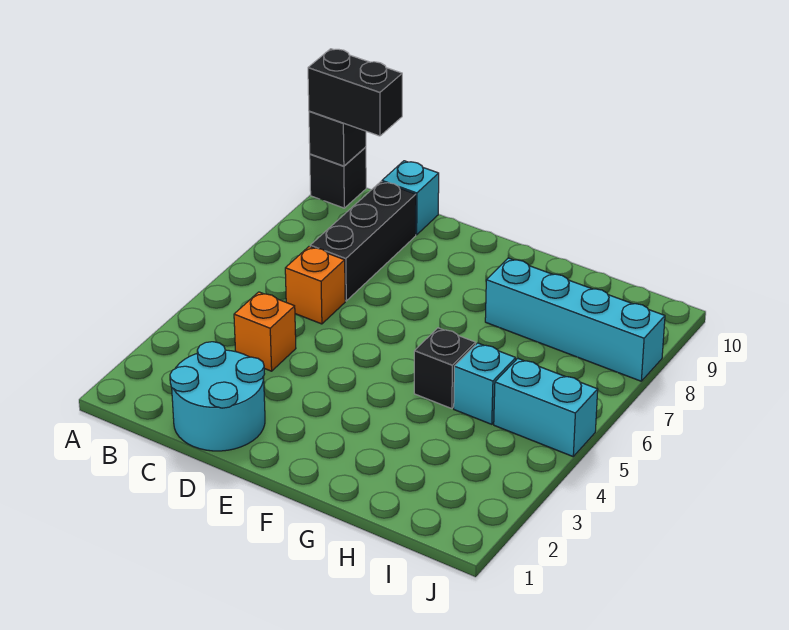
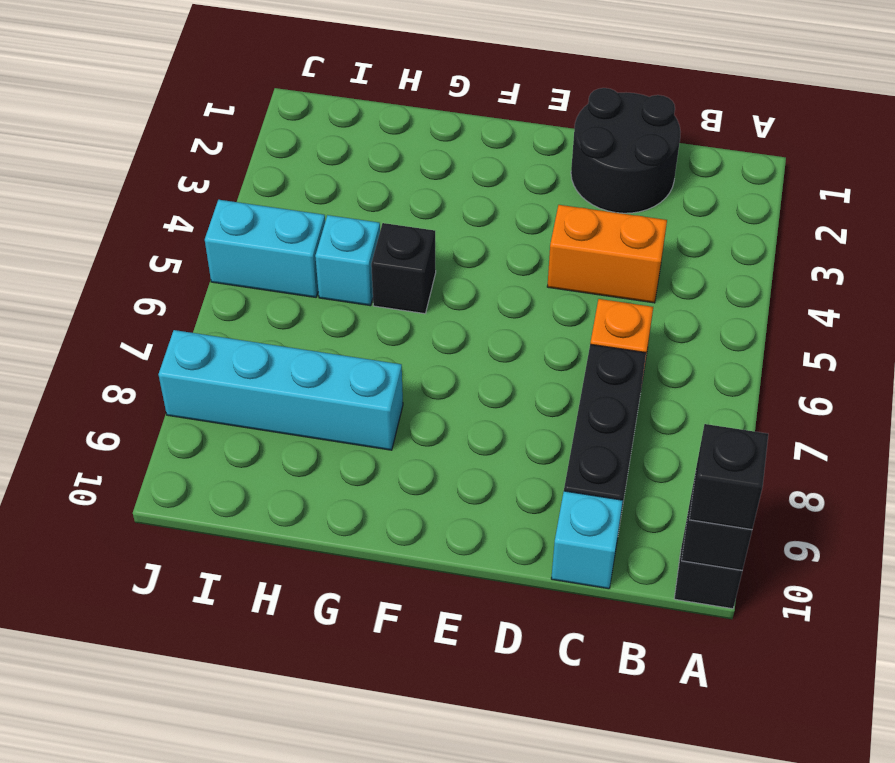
black 1x2 brick [308,49,402,136] -> black 1x1 brick [689,424,768,530]
cyan 2x2 round brick [170,342,265,451] -> black 2x2 round brick [571,88,681,213]
orange 1x1 brick [234,292,296,371] -> orange 1x2 brick [547,205,667,303]

